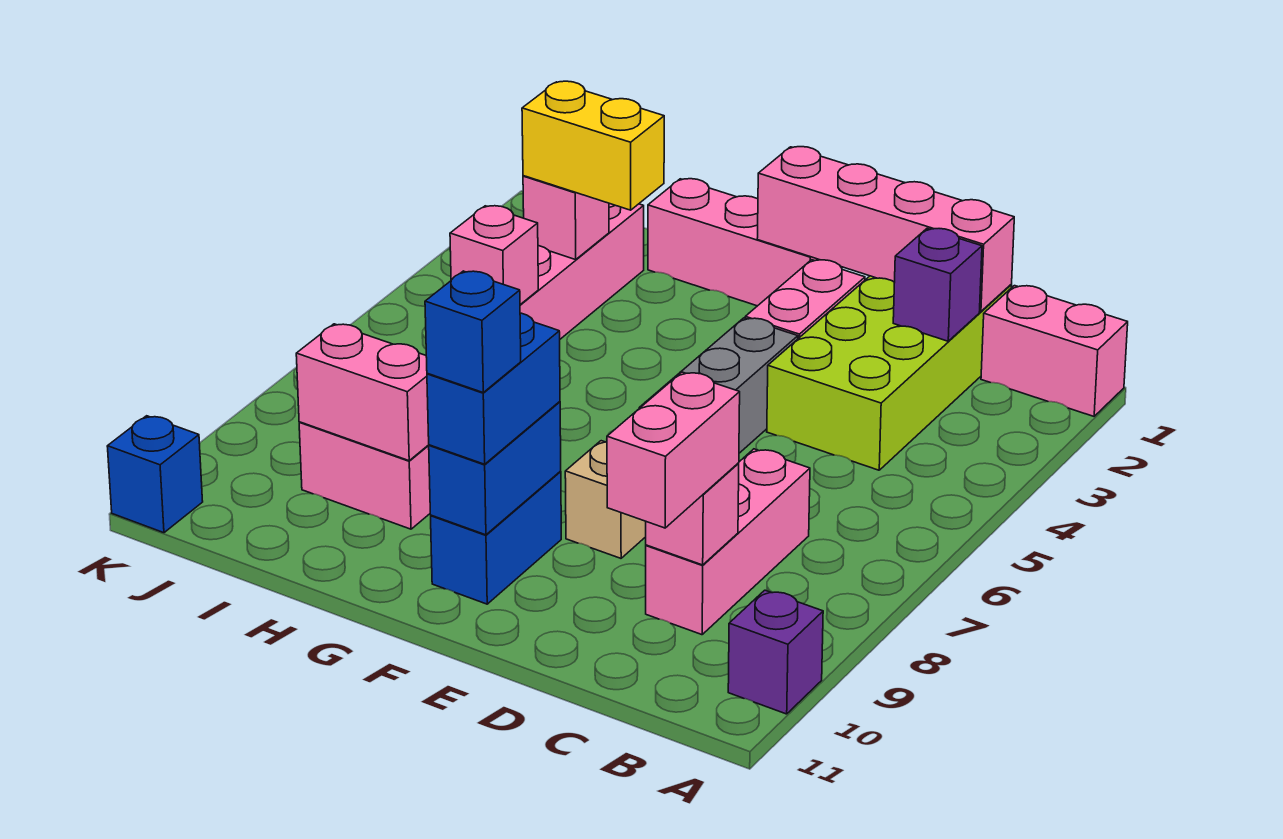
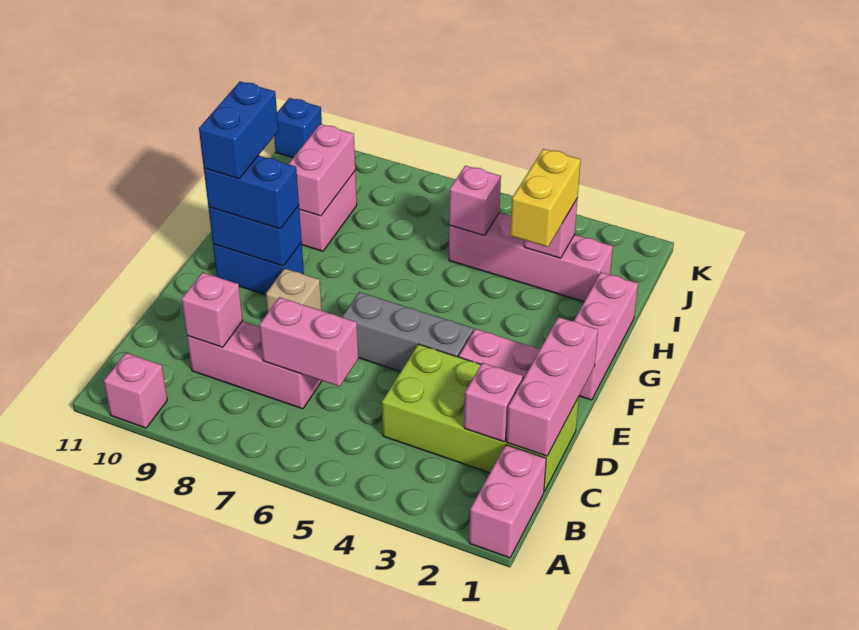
purple 1x1 brick [728,590,823,714] -> pink 1x1 brick [104,353,167,428]
pink 1x4 brick [757,147,1014,312] -> pink 1x3 brick [507,317,598,456]
purple 1x1 brick [893,229,982,341] -> pink 1x1 brick [464,363,523,442]
pink 1x2 brick [607,372,740,528] -> pink 1x2 brick moved to [259,297,358,387]
blue 1x1 brick [425,271,521,392] -> blue 1x2 brick [199,81,278,179]

